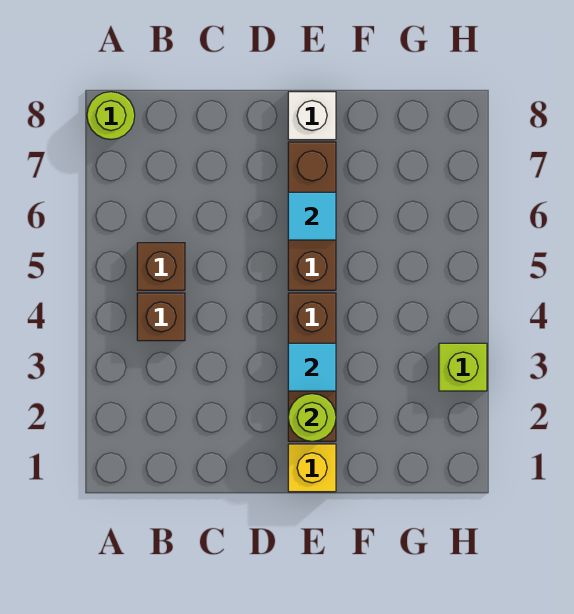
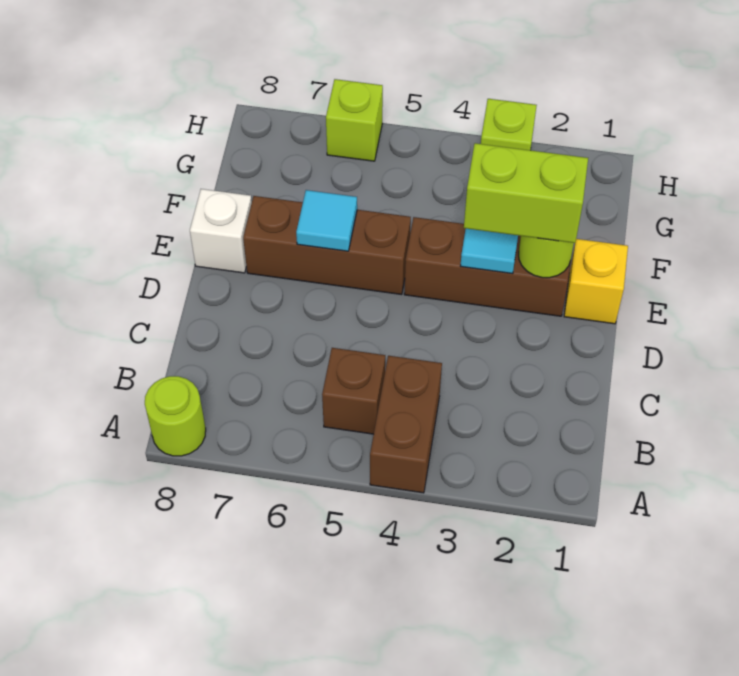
brown 1x1 brick [137,293,185,341] -> brown 1x2 brick [370,356,442,493]
none -> lime 1x2 brick [464,143,588,243]
none -> lime 1x1 brick [326,79,383,161]

